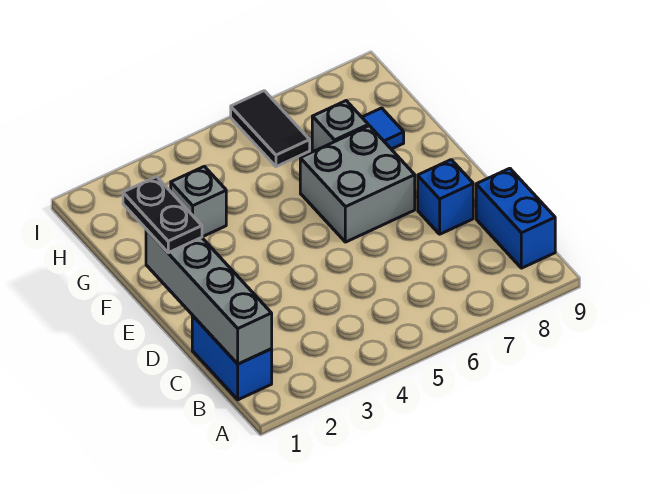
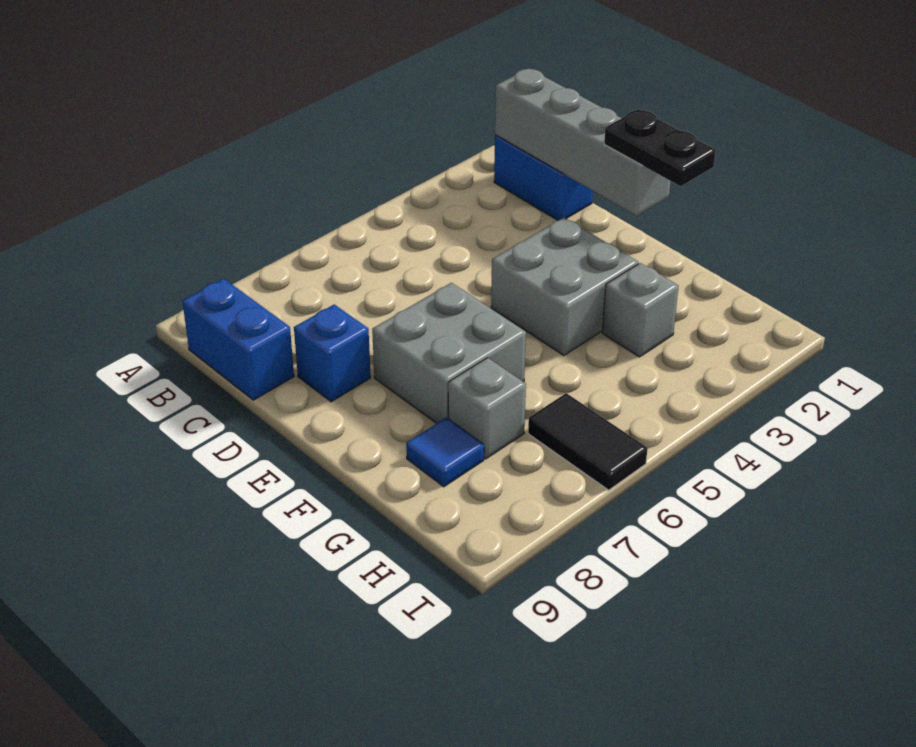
none -> grey 2x2 brick [491,218,638,355]

